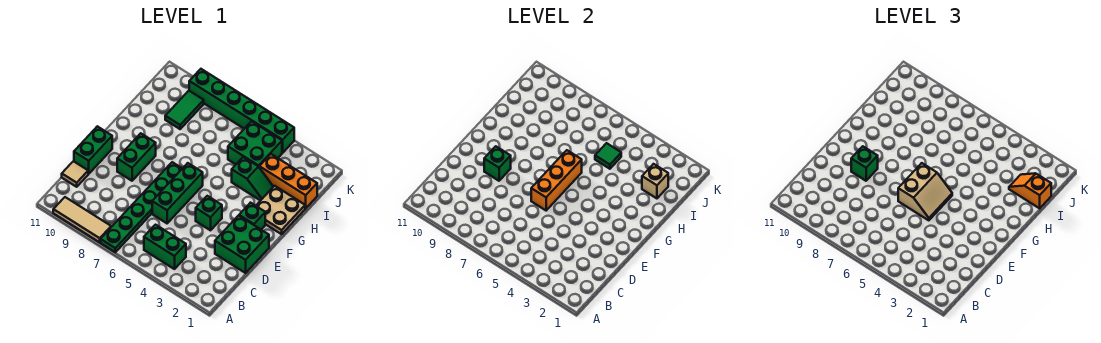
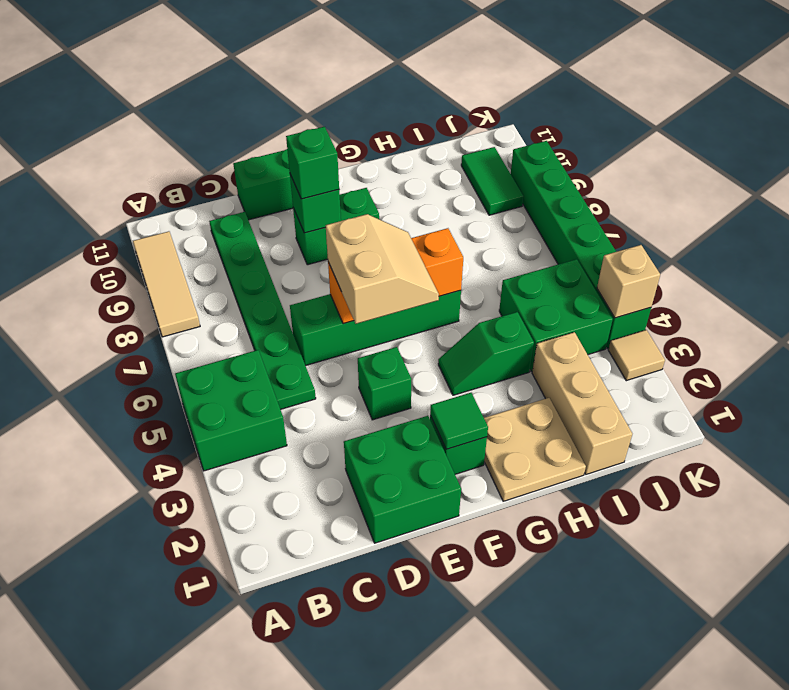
green 1x6 plate [101,162,182,252] -> green 1x6 plate turned to [209,212,316,409]
green 1x2 brick [144,225,186,269] -> green 2x2 brick [175,350,287,471]
tan 1x1 tile [62,161,88,187] -> tan 1x1 tile moved to [608,330,665,381]
green 1x3 brick [152,163,203,223] -> green 1x4 brick [290,290,461,366]
tan 2x2 slope [898,163,952,220] -> tan 2x2 slope turned to [325,214,439,324]
green 1x2 slope [232,157,273,201] -> green 1x2 slope turned to [438,312,534,395]
orange 1x3 brick [259,154,317,208] -> tan 1x3 brick [532,332,632,474]
orange 1x2 slope [1009,173,1051,208] -> none
tan 1x1 brick [642,164,668,198] -> tan 1x1 brick moved to [597,245,660,318]
green 1x1 tile [595,143,621,169] -> green 1x1 tile moved to [430,393,488,449]
green 1x2 tile [165,91,204,129] -> green 1x2 tile turned to [461,147,523,215]

